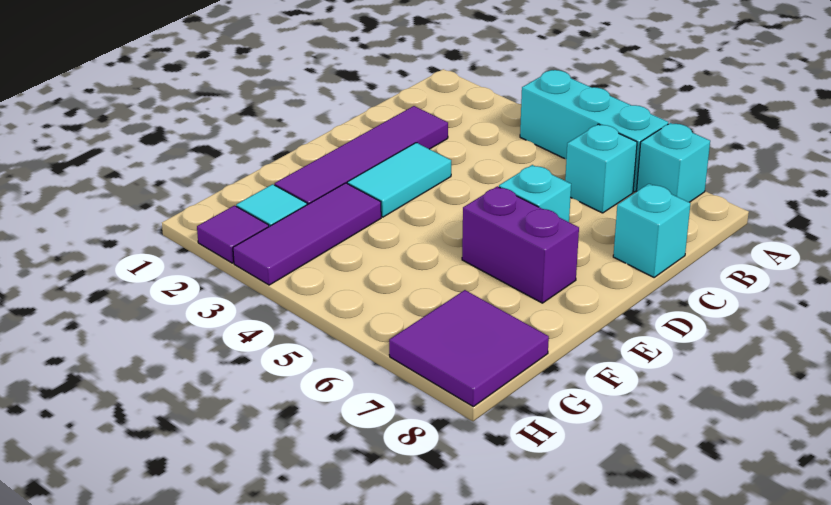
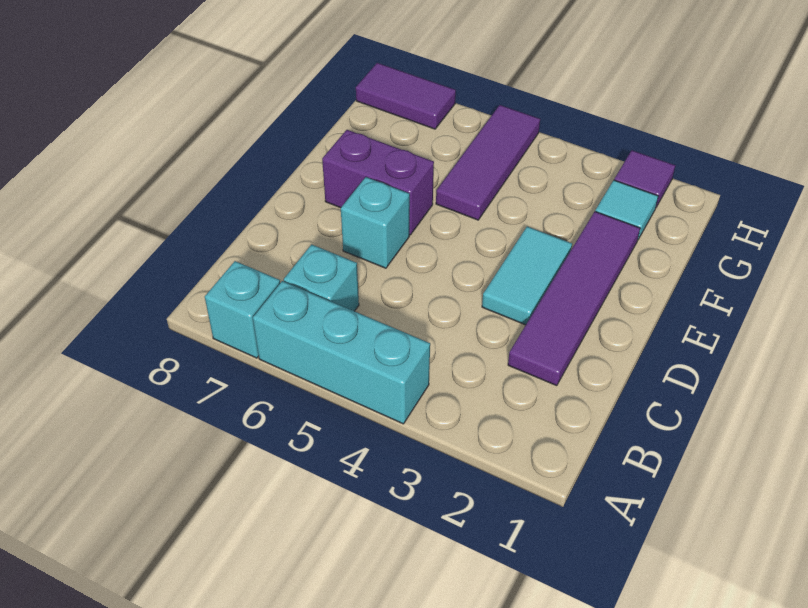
cyan 1x1 brick [613,184,691,277] -> none
purple 1x3 tile [233,183,381,285] -> purple 1x3 tile moved to [436,105,540,220]
purple 2x2 tile [389,290,549,407] -> purple 1x2 tile [356,63,456,129]

